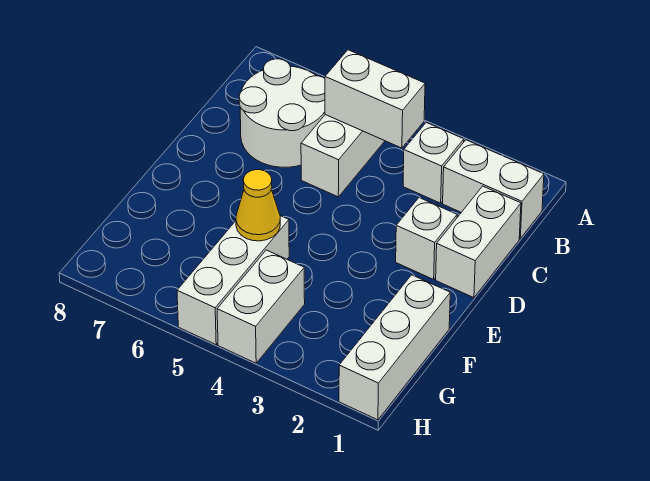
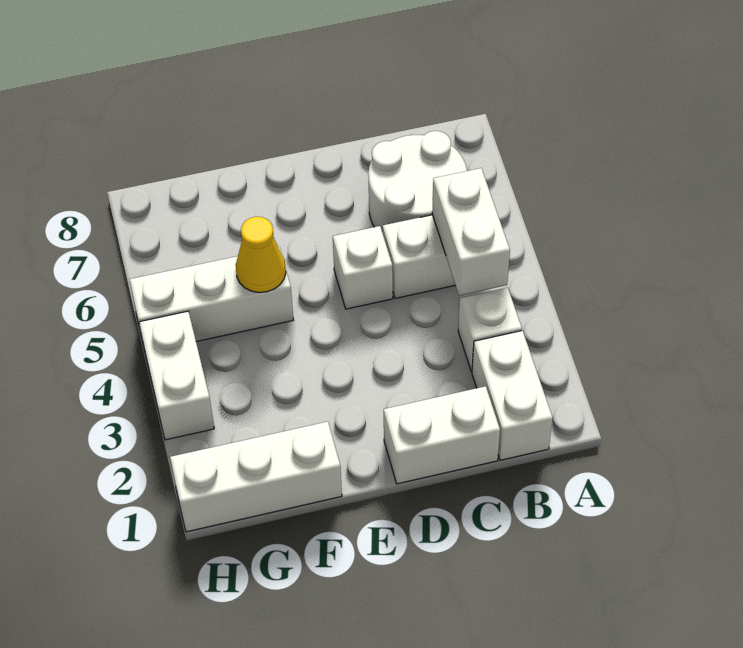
white 1x1 brick [396,198,457,279] -> white 1x1 brick moved to [333,226,393,309]
white 1x2 brick [217,250,305,363] -> white 1x2 brick turned to [139,311,214,440]

